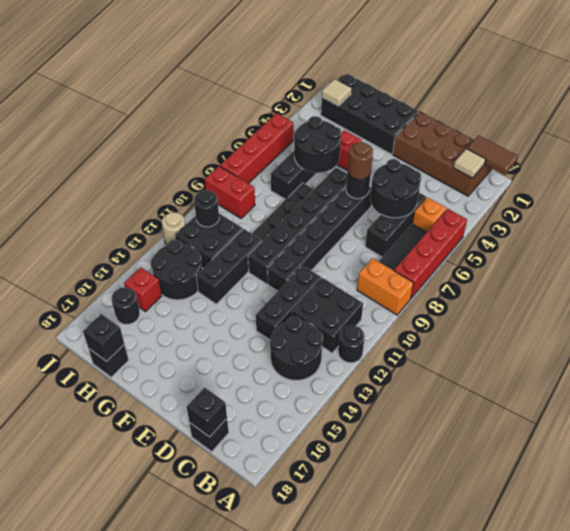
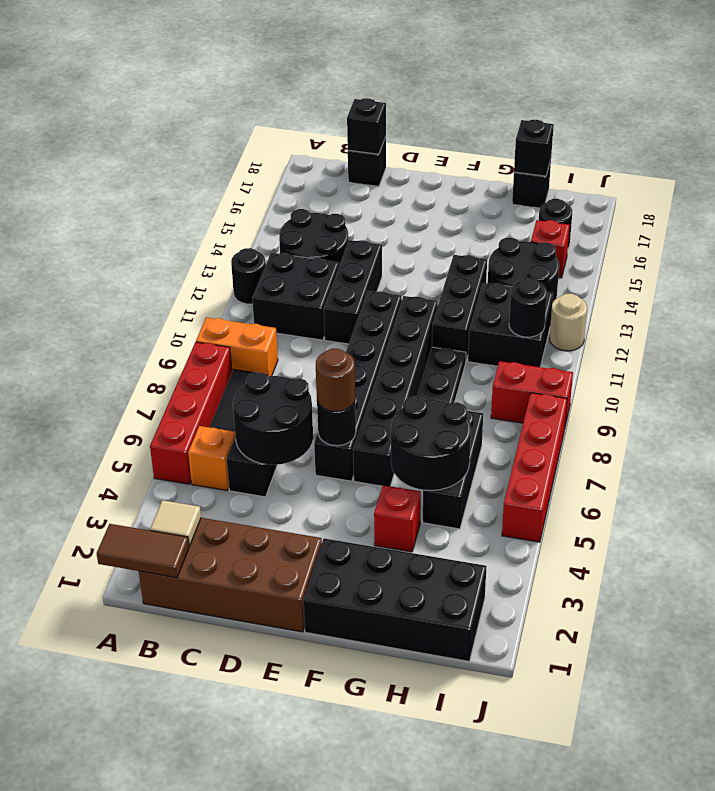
tan 1x1 tile [322,79,352,106] -> none

